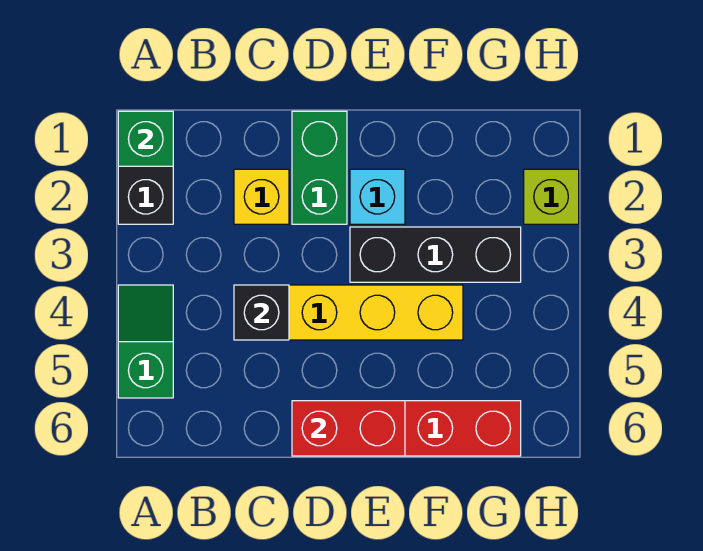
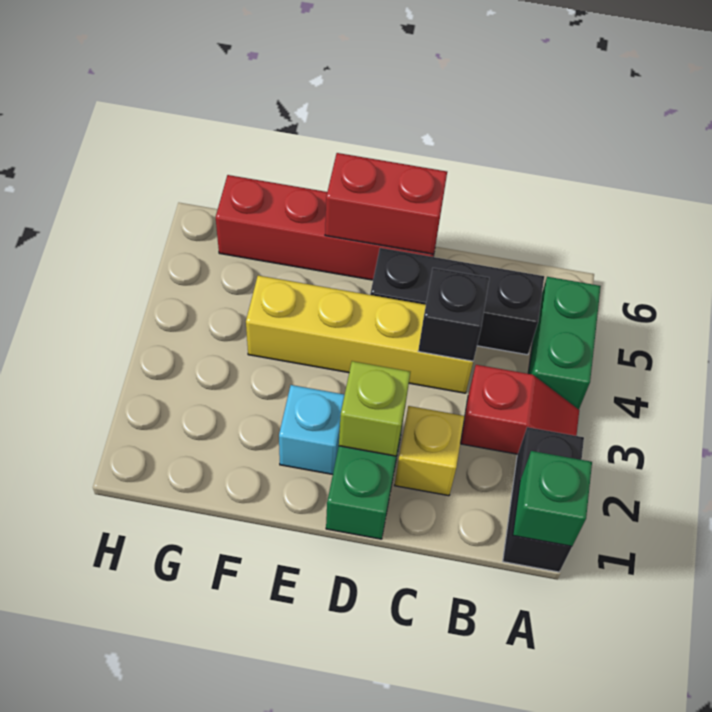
none -> red 1x2 slope [460,365,579,454]
green 1x2 slope [118,285,173,398] -> green 1x2 brick [528,277,601,409]
black 1x3 brick [350,227,521,282] -> black 1x3 brick moved to [370,248,544,355]
lime 1x1 brick [524,169,579,224] -> lime 1x1 brick moved to [339,361,410,456]

